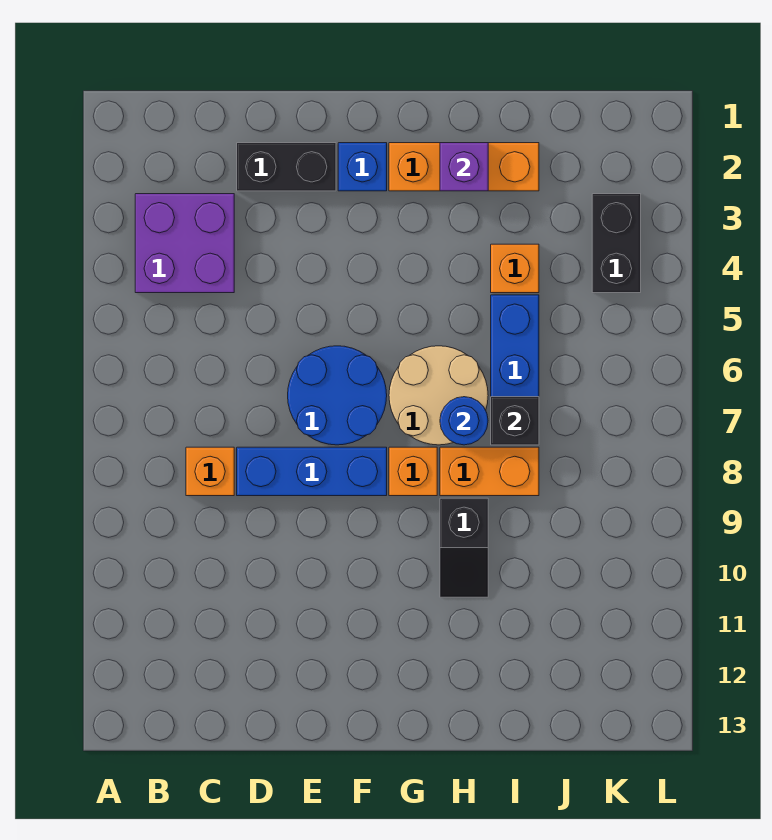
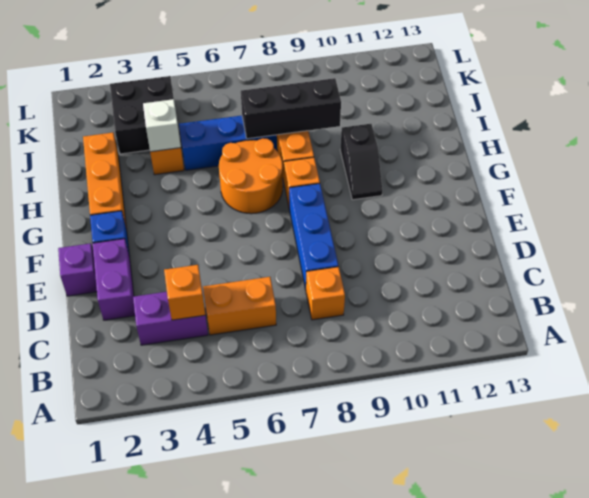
purple 2x2 brick [135,194,234,293] -> purple 1x2 brick [133,292,208,345]
none -> orange 1x1 brick [164,265,205,320]
none -> orange 1x2 brick [203,277,276,335]
black 1x2 brick [237,143,336,191] -> purple 1x2 brick [93,239,135,320]
blue 2x2 round brick [288,346,387,445] -> none
tan 2x2 round brick [389,346,488,445] -> orange 2x2 round brick [219,138,283,214]
purple 1x1 brick [440,143,488,191] -> purple 1x1 brick moved to [58,243,97,296]
blue 1x1 round brick [440,397,488,445] -> none
black 1x2 slope [440,498,488,597] -> black 1x2 slope turned to [340,124,382,200]
none -> white 1x1 brick [143,99,181,152]
black 1x1 brick [491,397,539,445] -> black 1x3 brick [241,78,341,139]
black 1x2 brick [592,194,641,293] -> black 2x2 brick [110,76,174,154]

